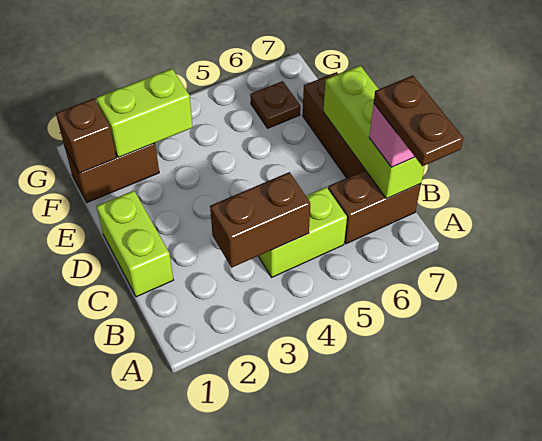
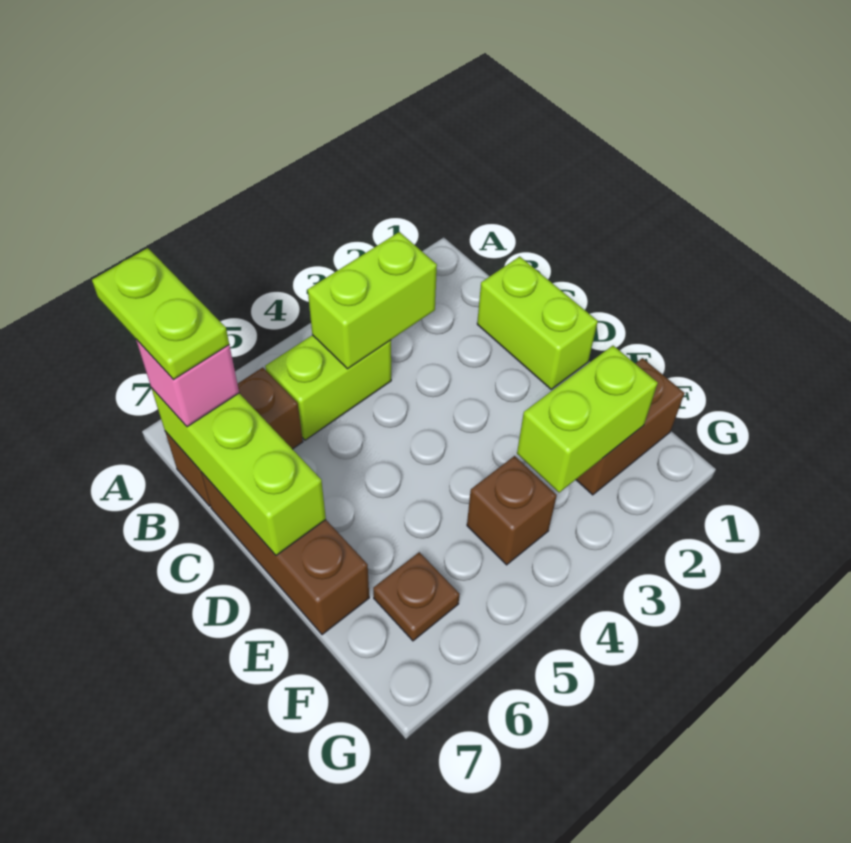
brown 1x2 plate [374,75,464,166] -> lime 1x2 plate [92,248,229,380]
brown 1x2 brick [210,172,310,268] -> lime 1x2 brick [308,232,437,369]
brown 1x1 brick [56,99,116,173] -> brown 1x1 brick moved to [467,456,557,565]

